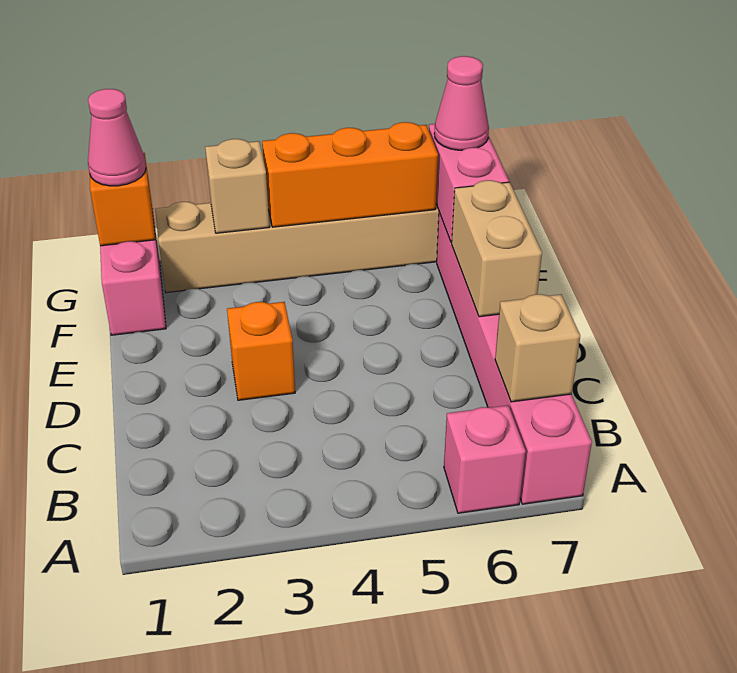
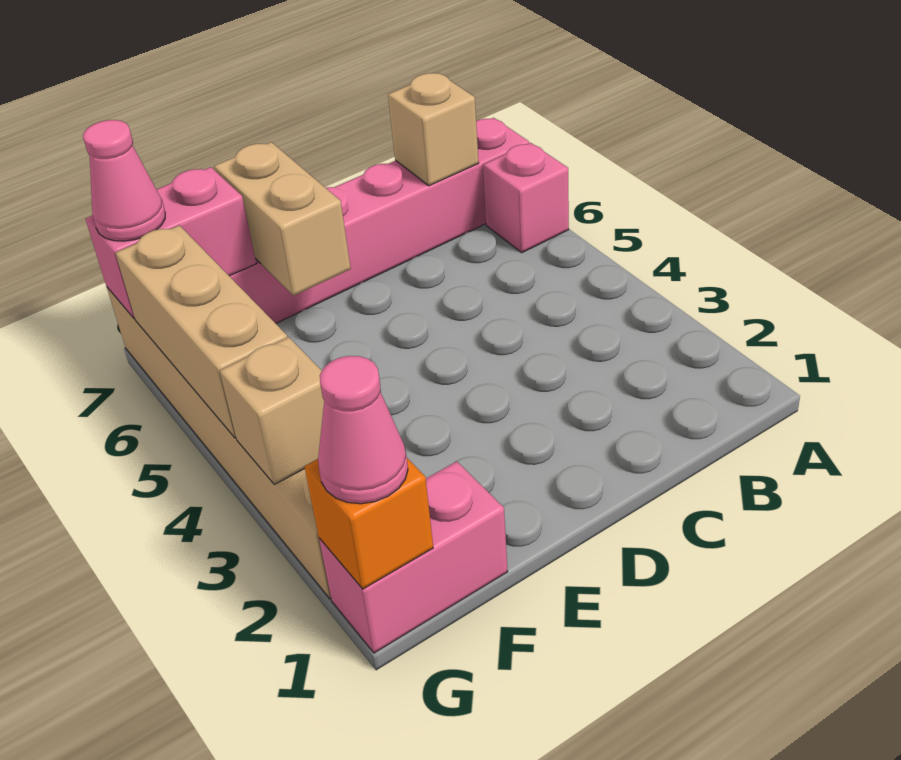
orange 1x1 brick [227,302,295,400] -> none
tan 1x2 brick [452,180,542,317] -> tan 1x2 brick turned to [214,142,351,296]
orange 1x3 brick [262,122,438,227] -> tan 1x3 brick [115,225,287,438]

